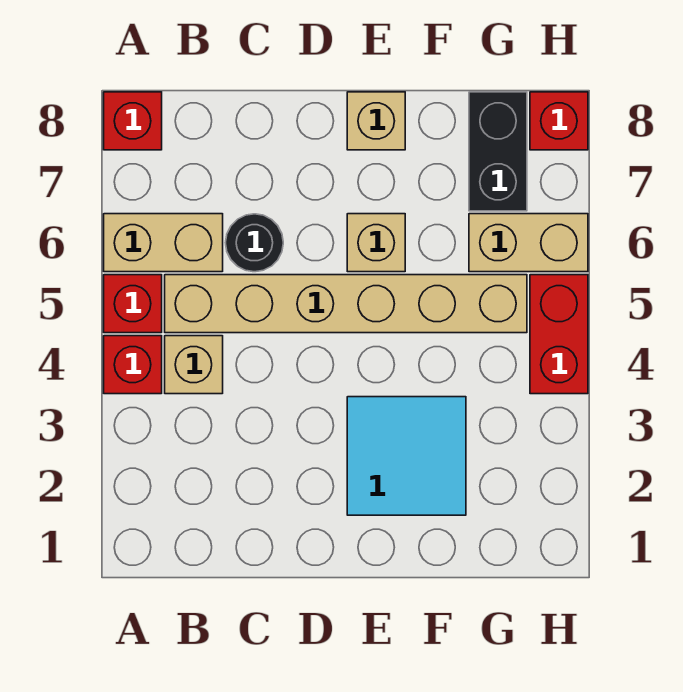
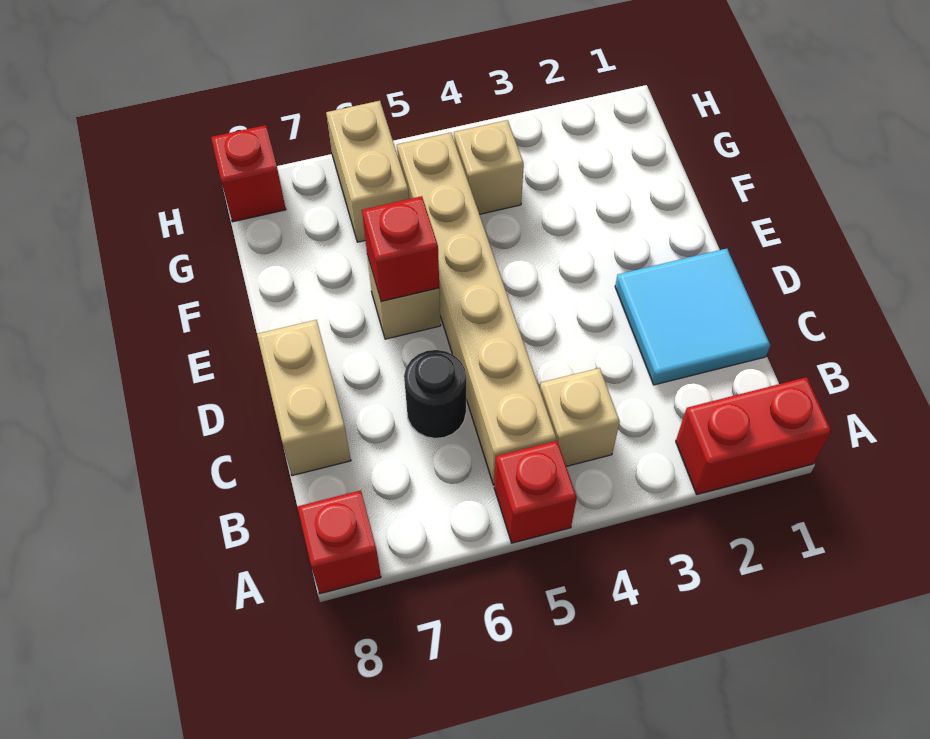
red 1x1 brick [104,336,162,394] -> red 1x1 brick moved to [362,196,439,302]
tan 1x2 brick [104,214,223,272] -> tan 1x2 brick moved to [257,320,351,476]
cyan 2x2 tile [347,397,466,515] -> cyan 2x2 tile moved to [615,249,770,385]
tan 1x1 brick [347,92,405,150] -> tan 1x1 brick moved to [454,120,524,214]
black 1x2 brick [469,92,527,211] -> none
red 1x2 brick [530,275,588,394] -> red 1x2 brick moved to [676,377,831,494]

